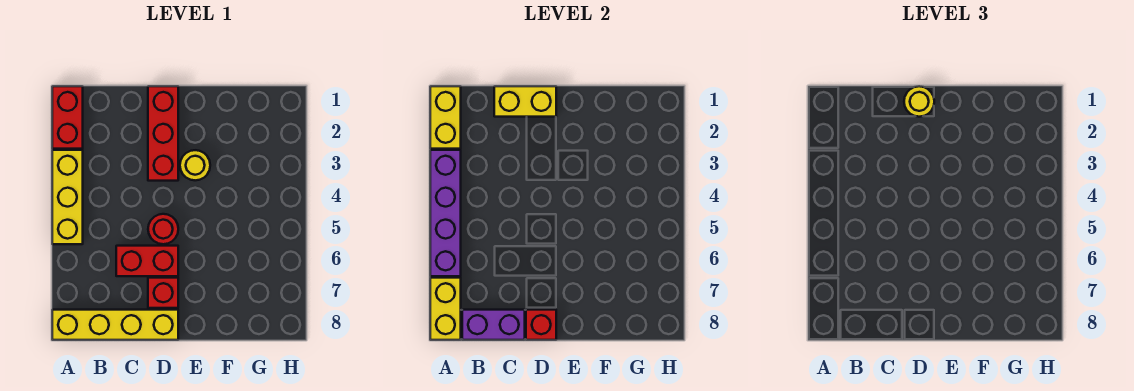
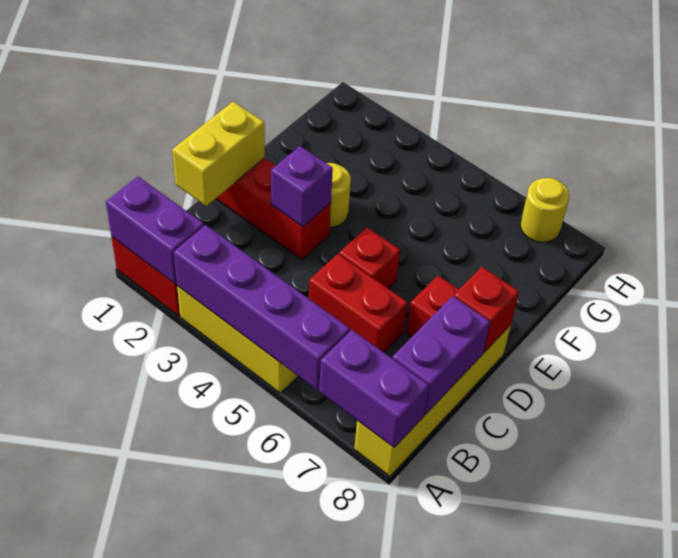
yellow 1x2 brick [430,86,461,149] -> purple 1x2 brick [106,177,204,284]
yellow 1x2 brick [430,278,461,340] -> purple 1x2 brick [319,330,429,447]
red 1x2 brick [116,246,178,276] -> red 1x2 brick turned to [309,254,408,352]
yellow 1x1 round brick [904,86,934,117] -> yellow 1x1 round brick moved to [520,178,570,242]
none -> purple 1x1 brick [271,146,333,227]
red 1x1 round brick [148,214,178,244] -> red 1x1 brick [339,227,400,289]

